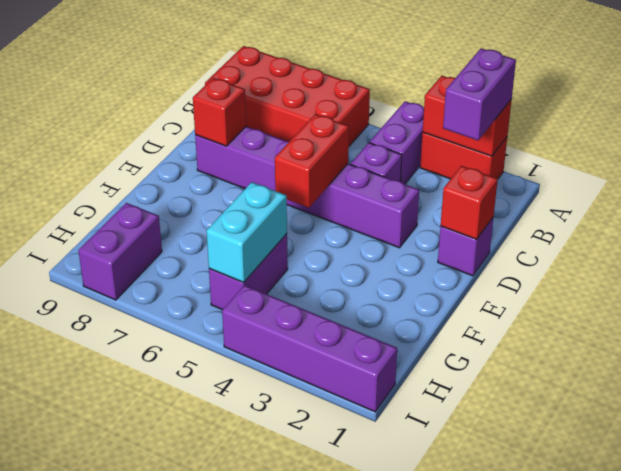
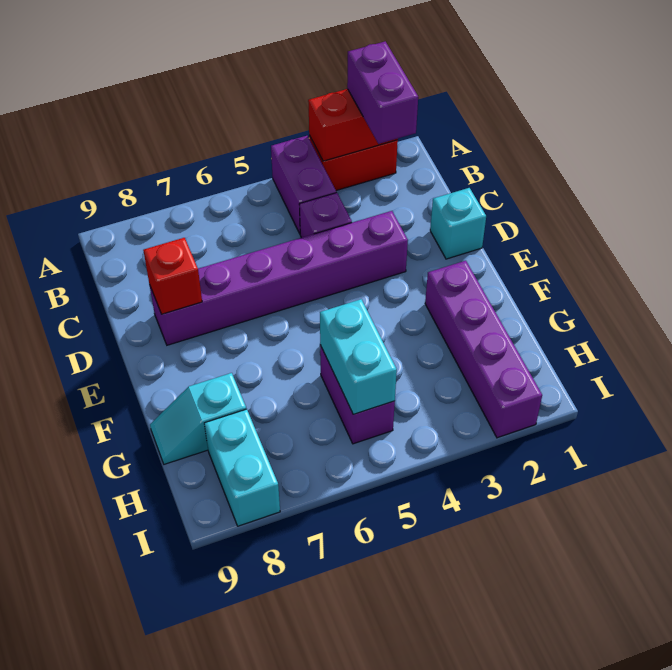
red 2x4 brick [205,46,370,146] -> none
purple 1x1 brick [438,218,493,276] -> cyan 1x1 brick [430,188,486,259]
red 1x1 brick [441,166,498,239] -> none
red 1x2 brick [275,114,349,208] -> none
none -> cyan 1x2 slope [150,373,246,464]
purple 1x2 brick [78,203,162,300] -> cyan 1x2 brick [204,409,280,526]
purple 1x4 brick [222,285,397,412] -> purple 1x4 brick turned to [425,261,542,438]

